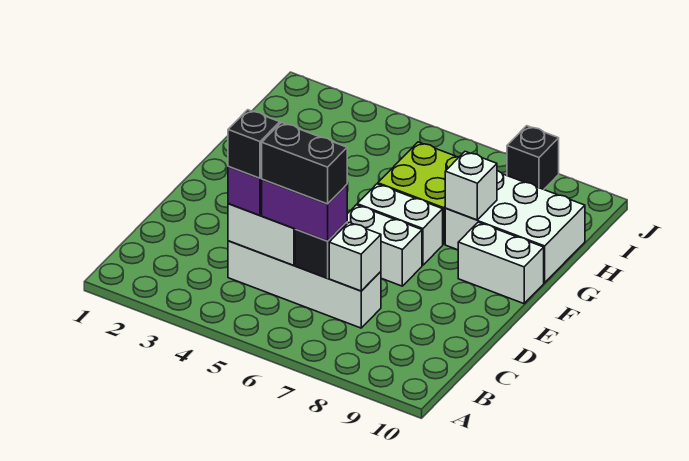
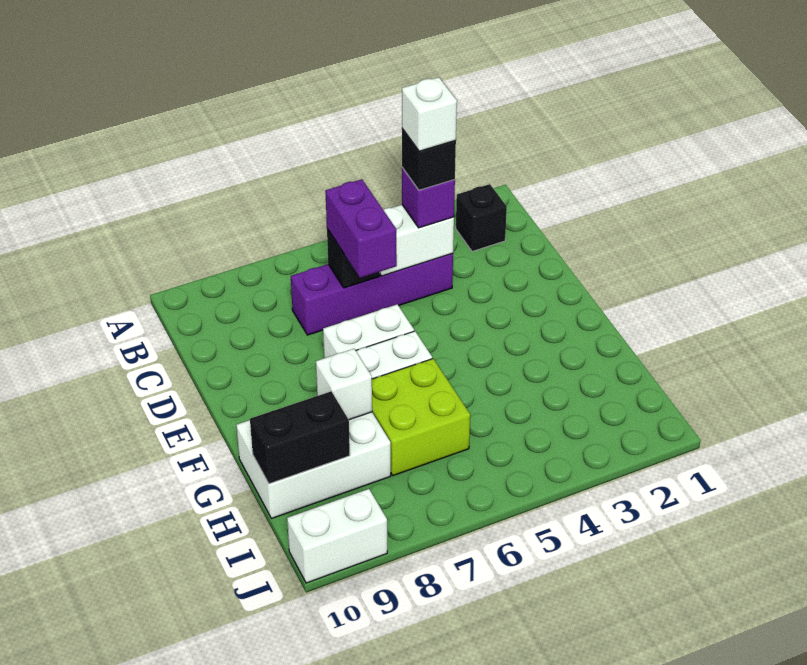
white 1x4 brick [228,241,381,328] -> purple 1x4 brick [291,253,453,335]
purple 1x2 brick [262,179,347,241] -> purple 1x2 brick turned to [325,179,397,278]
black 1x2 brick [262,123,347,204] -> black 1x2 brick moved to [250,391,350,484]
white 1x1 brick [329,223,381,291] -> white 1x1 brick moved to [402,77,457,151]
white 1x2 brick [458,222,544,304] -> white 1x2 brick moved to [287,489,387,583]
black 1x1 brick [507,126,559,189] -> black 1x1 brick moved to [456,184,507,251]

